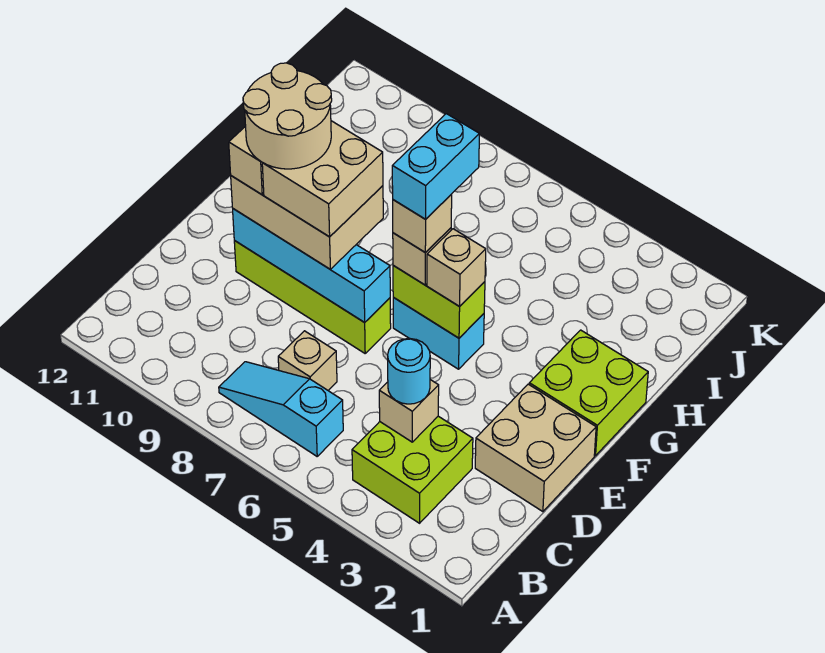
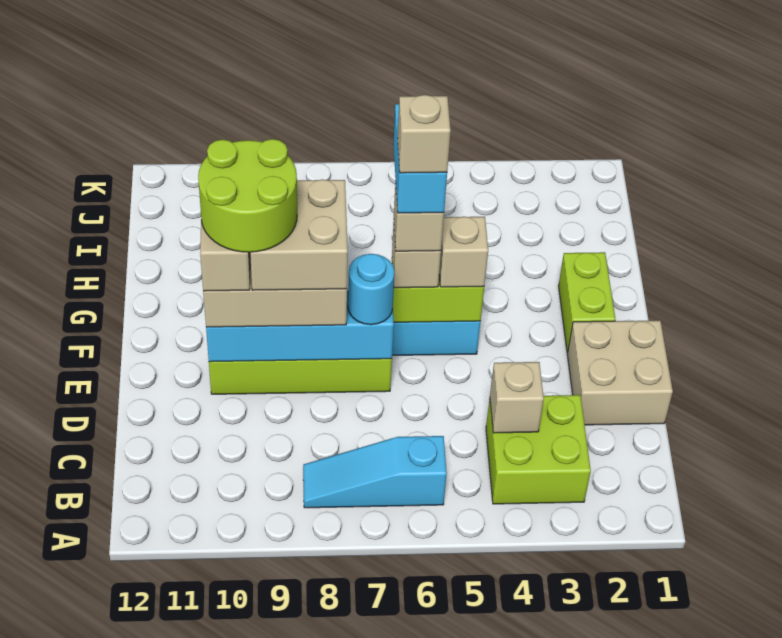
cyan 1x1 round brick [388,338,430,404] -> cyan 1x1 round brick moved to [348,254,395,325]
tan 1x1 brick [278,331,337,390] -> tan 1x1 brick moved to [397,95,451,173]
tan 2x2 round brick [243,63,332,169] -> lime 2x2 round brick [198,139,297,252]
lime 2x2 brick [529,330,648,456] -> lime 1x2 brick [559,252,615,353]

